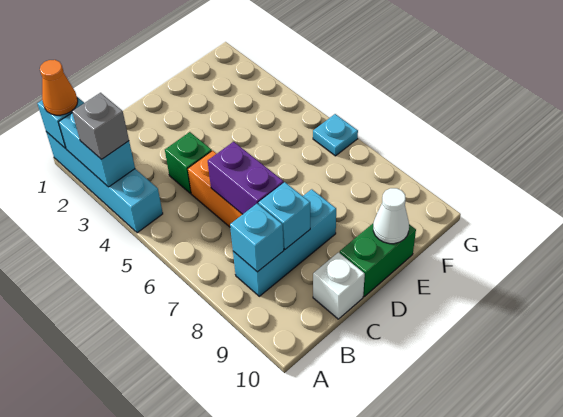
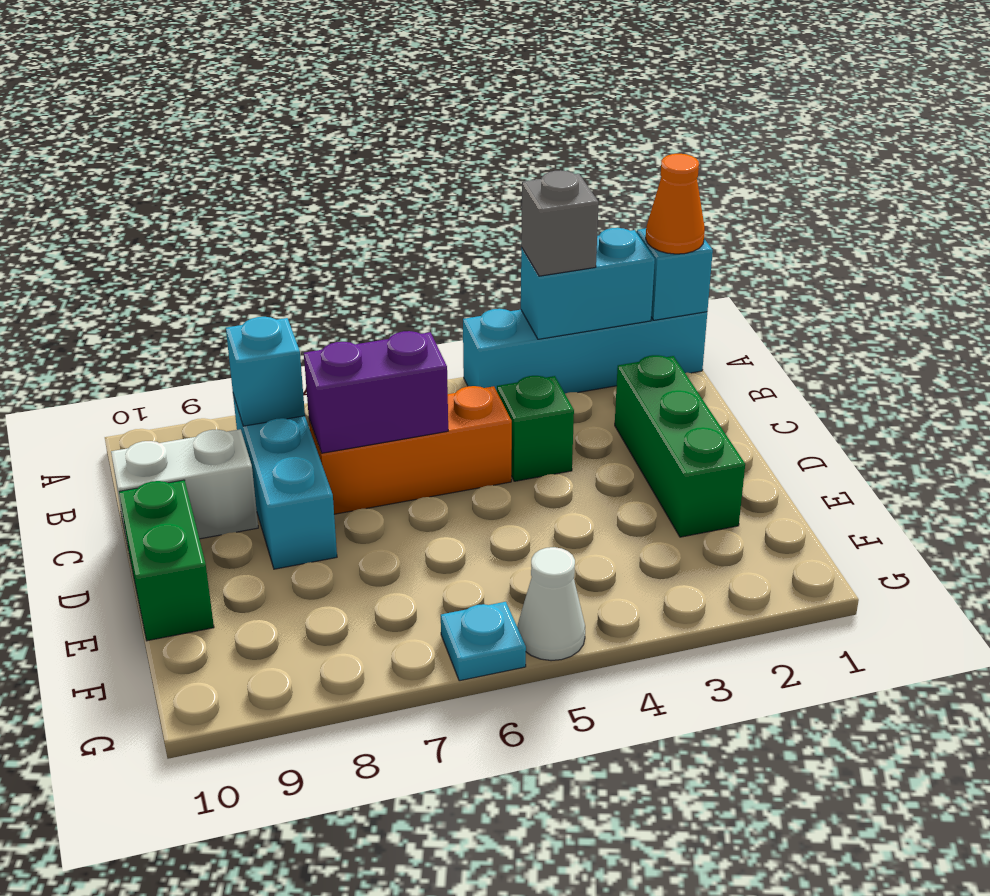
none -> green 1x3 brick [615,355,745,537]
cyan 1x1 brick [259,182,310,249] -> none
white 1x1 brick [313,252,365,319] -> white 1x2 brick [111,429,258,545]
white 1x1 cone [373,188,409,244] -> white 1x1 cone moved to [517,547,585,661]

